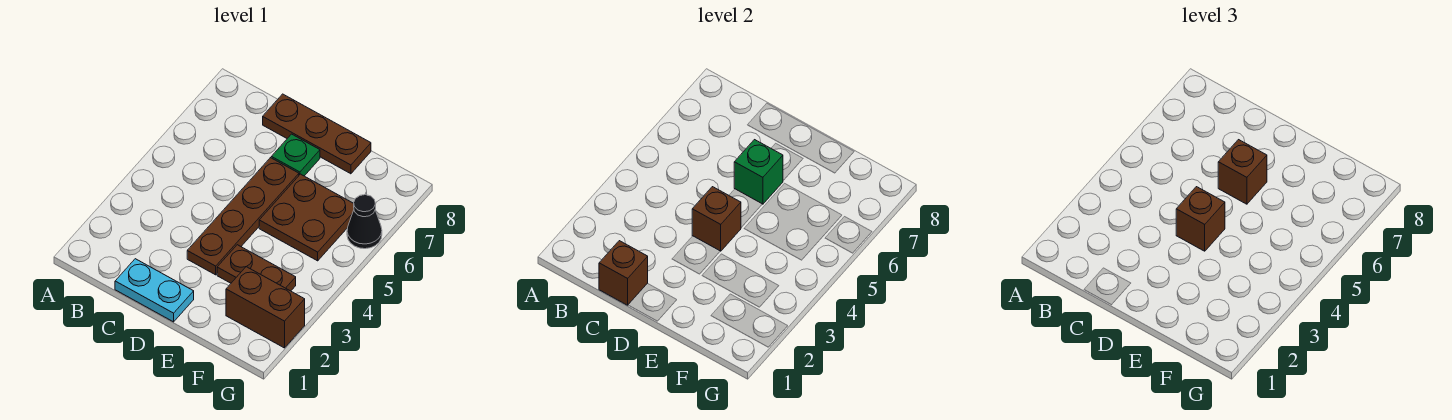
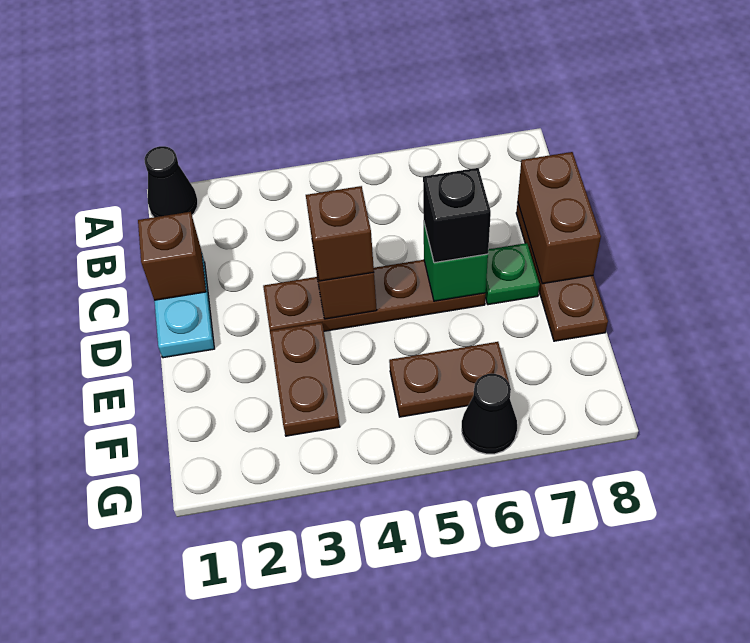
none -> black 1x1 cone [144,146,198,217]
brown 1x1 brick [1218,140,1267,204] -> black 1x1 brick [423,168,491,263]
brown 2x2 plate [259,174,354,261] -> brown 1x2 plate [389,342,509,417]
brown 1x2 brick [226,267,305,348] -> brown 1x2 brick moved to [518,152,601,284]

